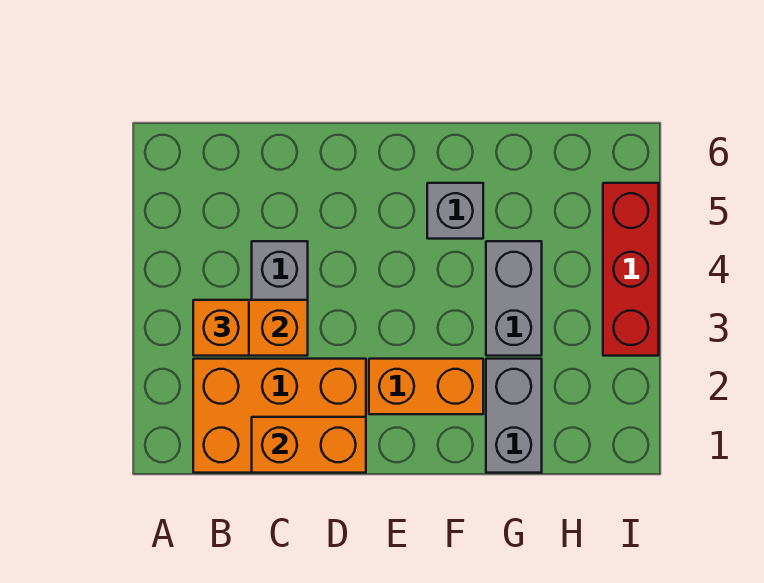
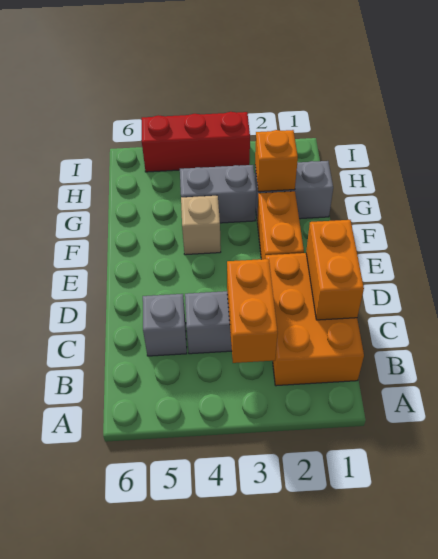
orange 1x1 brick [193,300,249,356] -> orange 1x1 brick moved to [255,130,298,192]
none -> tan 1x1 brick [181,195,221,255]
grey 1x1 brick [427,183,483,239] -> grey 1x1 brick moved to [143,294,187,356]

